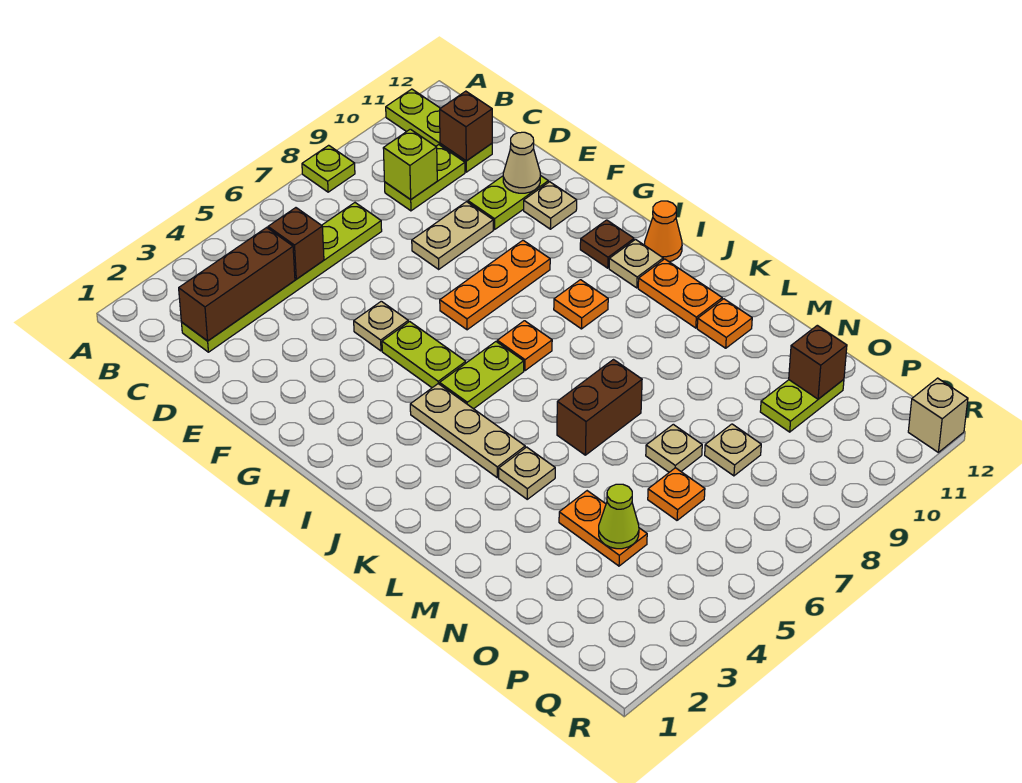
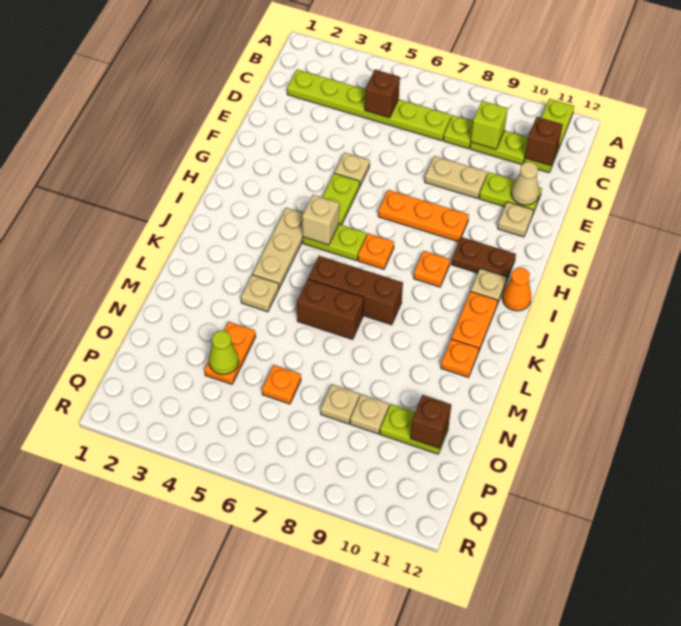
lime 1x1 plate [302,145,355,192] -> lime 1x1 plate moved to [443,115,473,149]
brown 1x3 brick [179,228,295,341] -> brown 1x3 brick moved to [308,256,403,325]
brown 1x1 plate [580,220,634,268] -> brown 1x2 plate [451,237,516,281]
tan 1x1 plate [646,424,702,472] -> tan 1x1 plate moved to [350,394,389,434]
tan 1x1 brick [908,378,968,452] -> tan 1x1 brick moved to [302,195,339,245]

